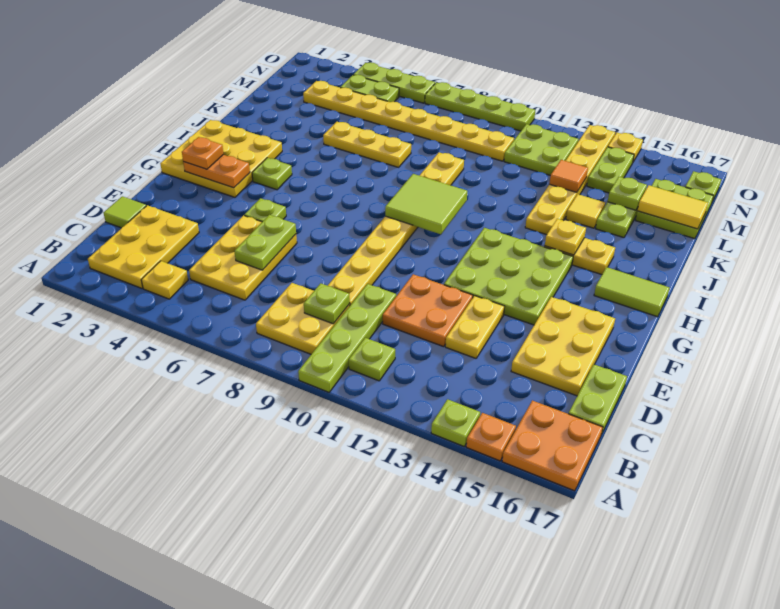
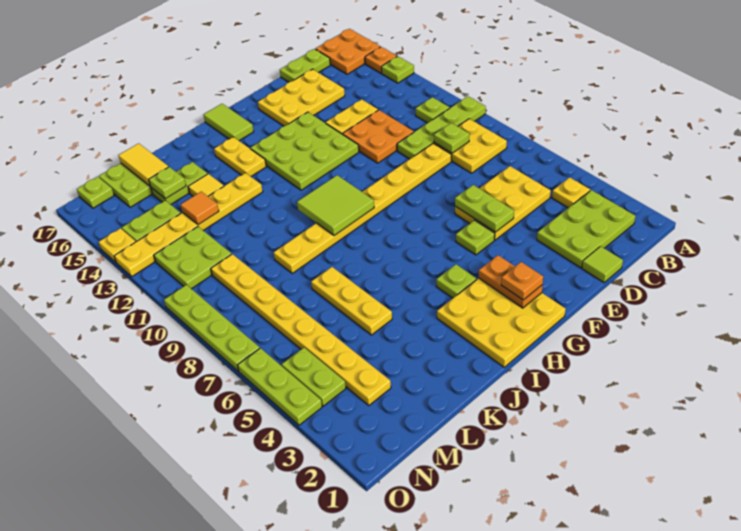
yellow 2x3 plate [88,205,199,288] -> lime 2x3 plate [537,190,635,268]
lime 1x2 plate [235,215,296,270] -> lime 1x2 plate turned to [455,185,514,232]
yellow 1x1 plate [545,219,586,255] -> none

